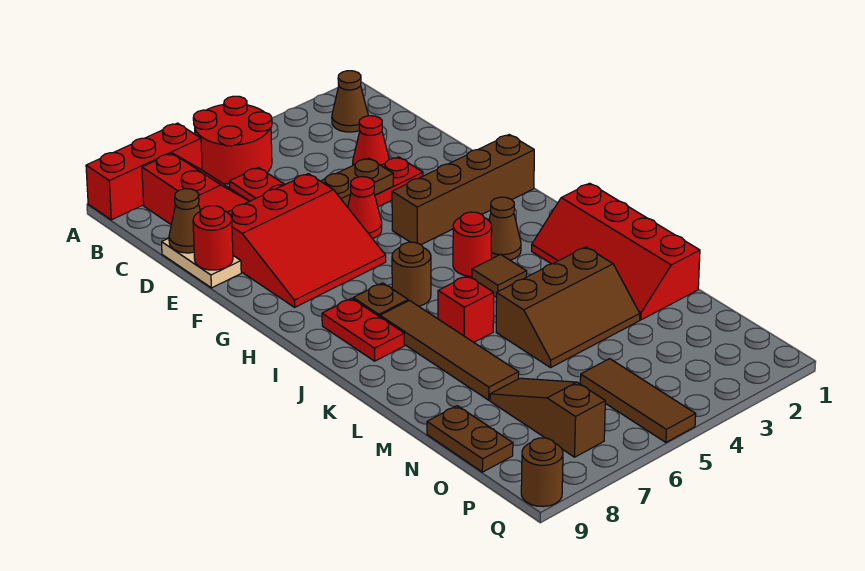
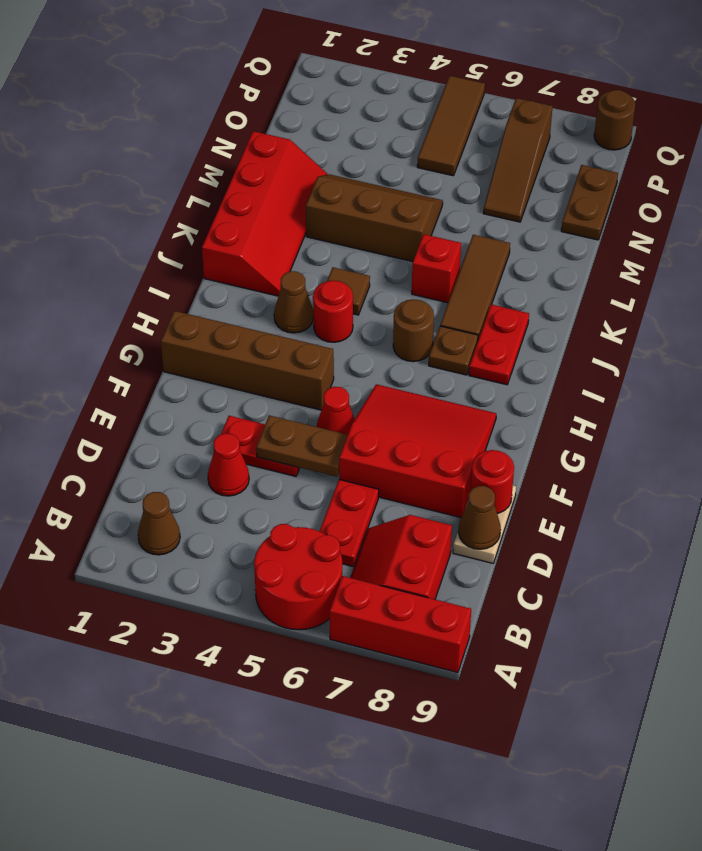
brown 1x4 tile [380,301,519,400] -> brown 1x3 tile [440,235,510,340]

